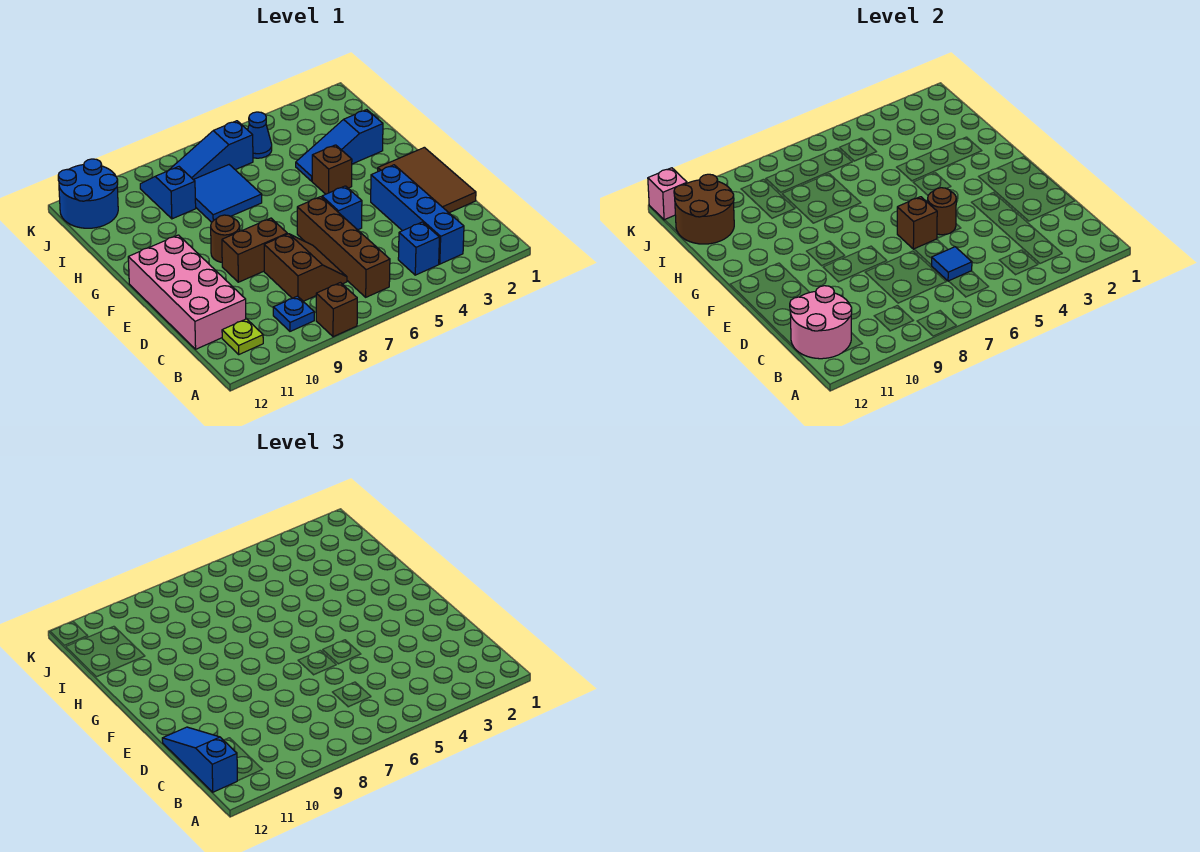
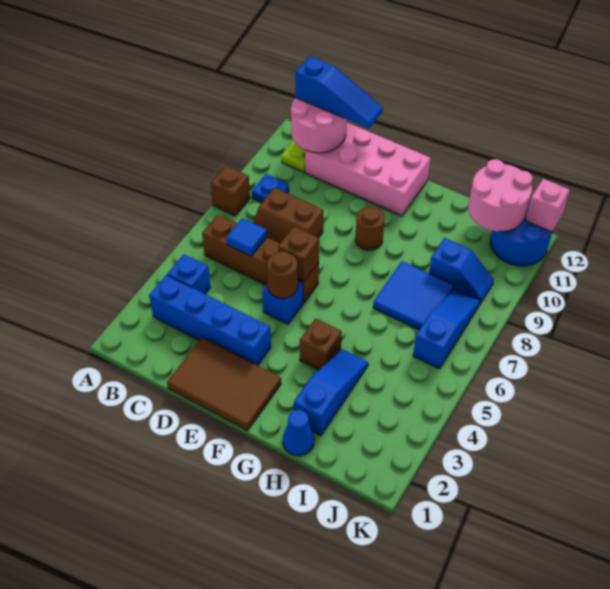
brown 1x2 brick [222,218,287,282] -> none
brown 2x2 round brick [674,174,734,244] -> pink 2x2 round brick [468,159,533,231]
blue 1x1 cone [248,112,272,158] -> blue 1x1 cone moved to [283,410,314,456]

